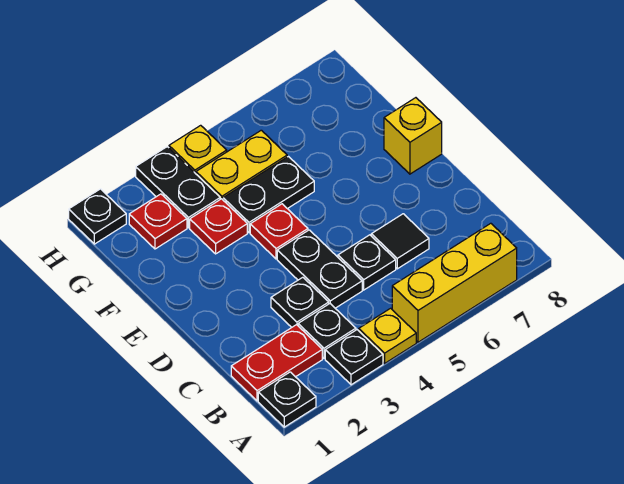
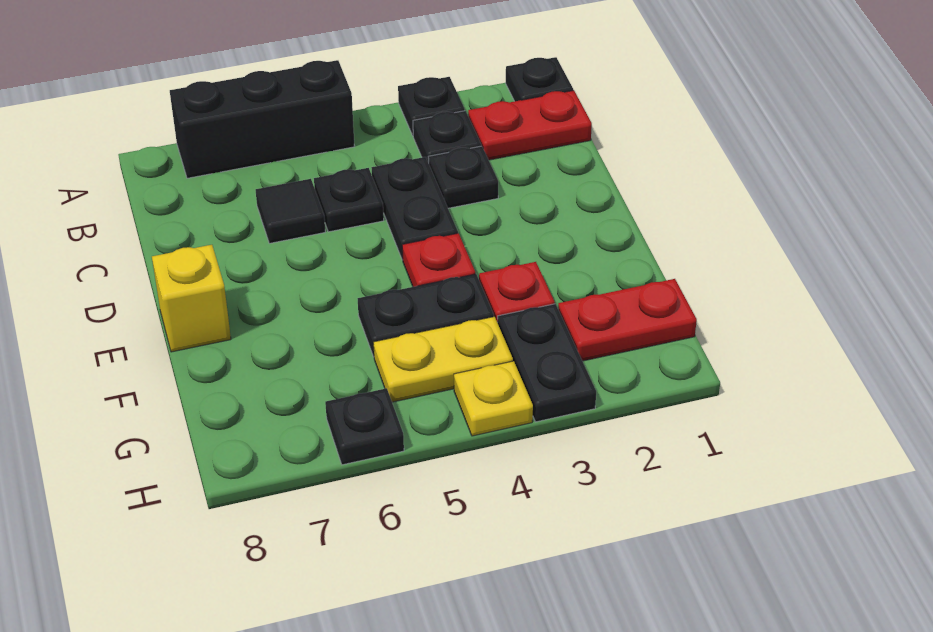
yellow 1x1 plate [359,308,416,363] -> none
yellow 1x3 brick [392,223,517,342] -> black 1x3 brick [170,60,355,178]
red 1x1 plate [129,194,187,249] -> red 1x2 plate [558,279,697,361]
black 1x1 plate [69,189,126,244] -> black 1x1 plate moved to [325,388,404,465]

